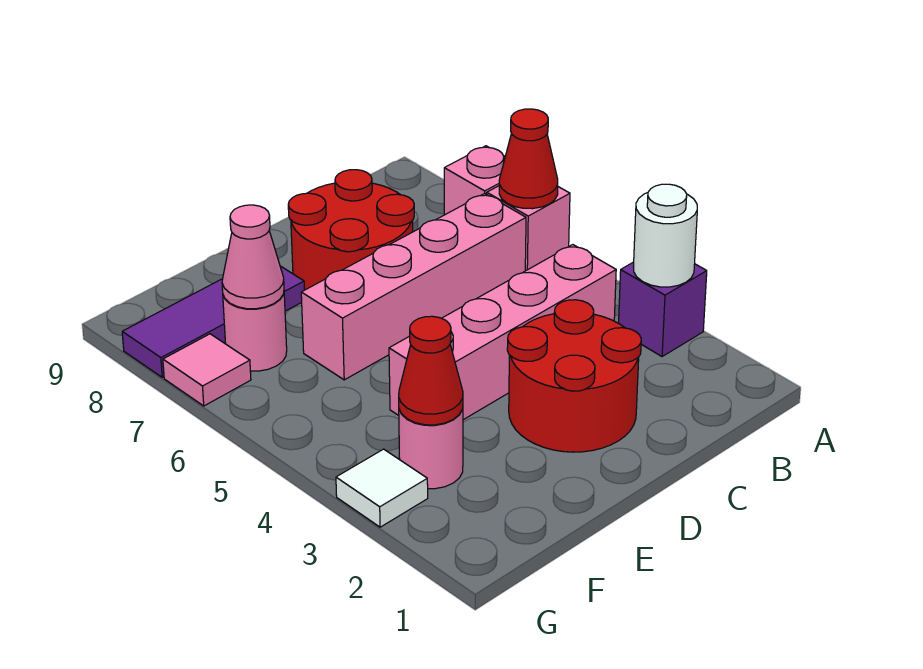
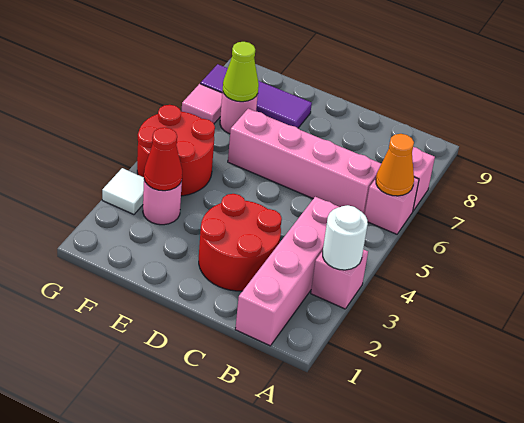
purple 1x1 brick [619,262,707,357] -> pink 1x1 brick [311,249,368,309]
red 1x1 cone [499,109,558,209] -> orange 1x1 cone [376,134,414,196]
pink 1x4 brick [389,245,616,420] -> pink 1x4 brick turned to [235,197,339,346]
red 2x2 round brick [288,170,414,290] -> red 2x2 round brick moved to [137,105,215,196]
pink 1x1 cone [222,205,284,309] -> lime 1x1 cone [223,42,259,102]

